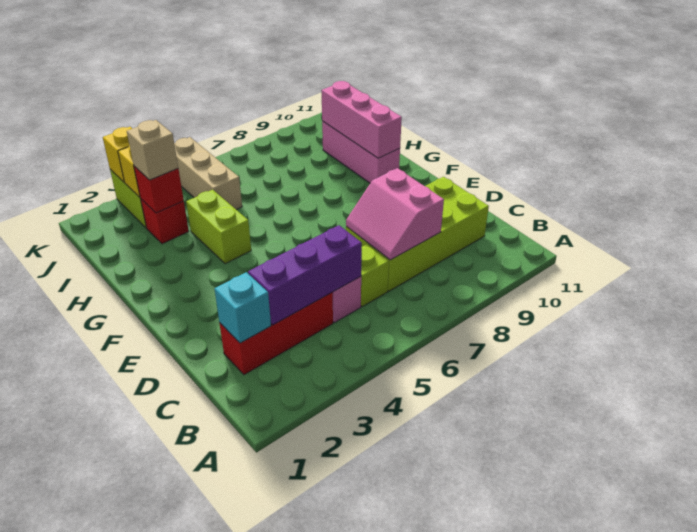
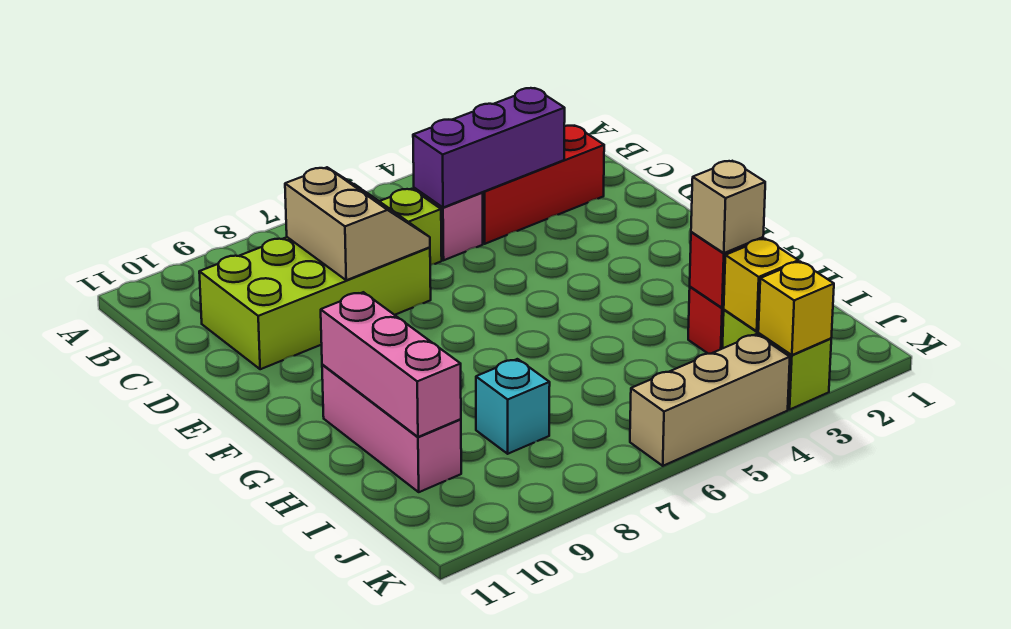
cyan 1x1 brick [215,272,271,343] -> cyan 1x1 brick moved to [476,359,550,454]
pink 2x2 slope [346,168,444,260] -> tan 2x2 slope [285,167,430,280]
lime 1x2 brick [186,190,251,264] -> none
tan 1x3 brick [174,137,242,210] -> tan 1x3 brick turned to [630,334,790,466]

